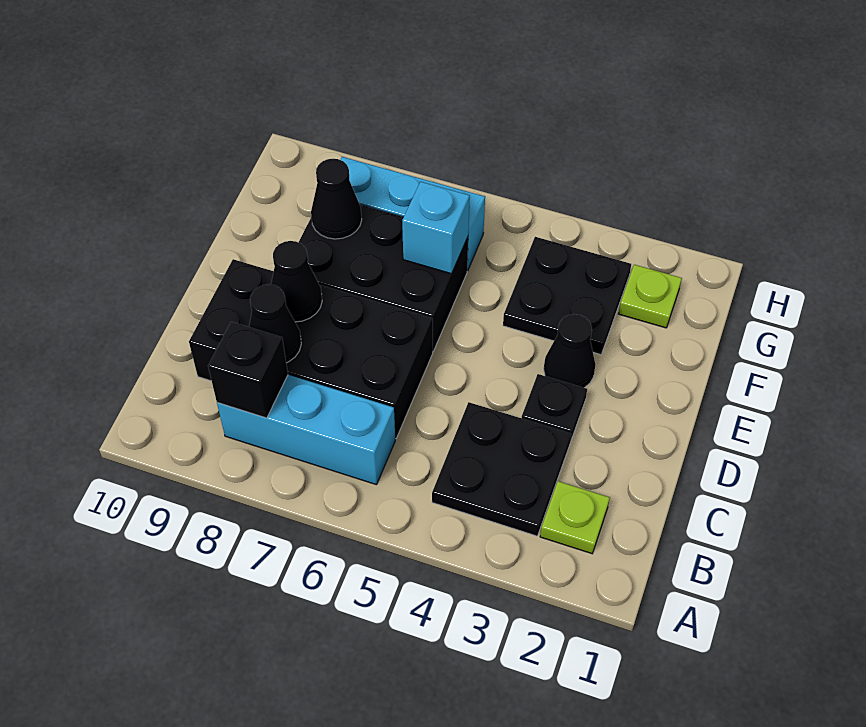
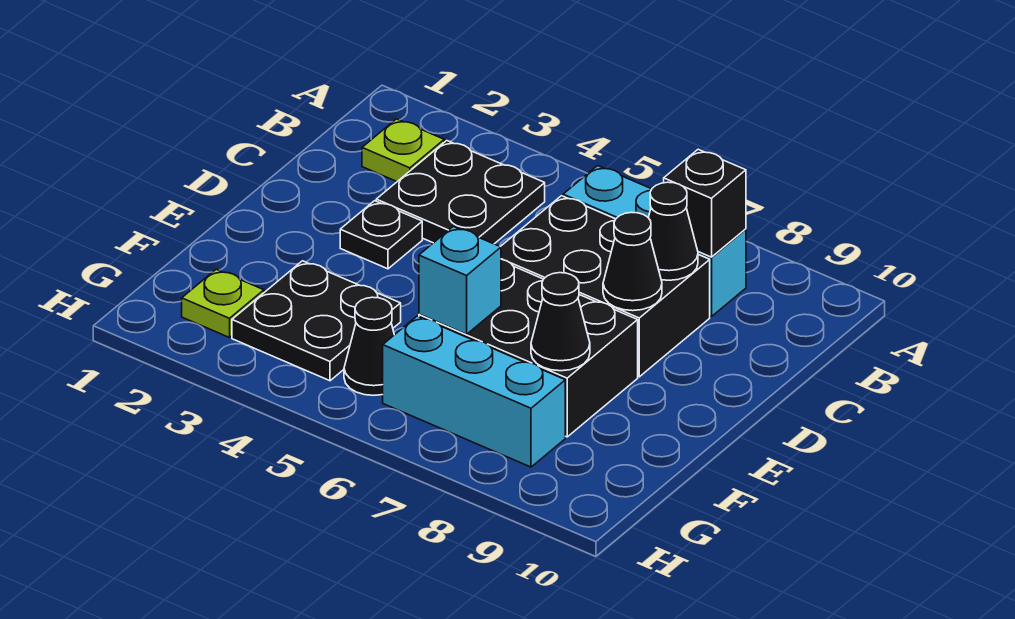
black 2x4 brick [189,259,433,439] -> black 2x3 brick [501,196,710,377]
black 1x1 cone [544,314,596,388] -> black 1x1 cone moved to [344,297,394,395]

